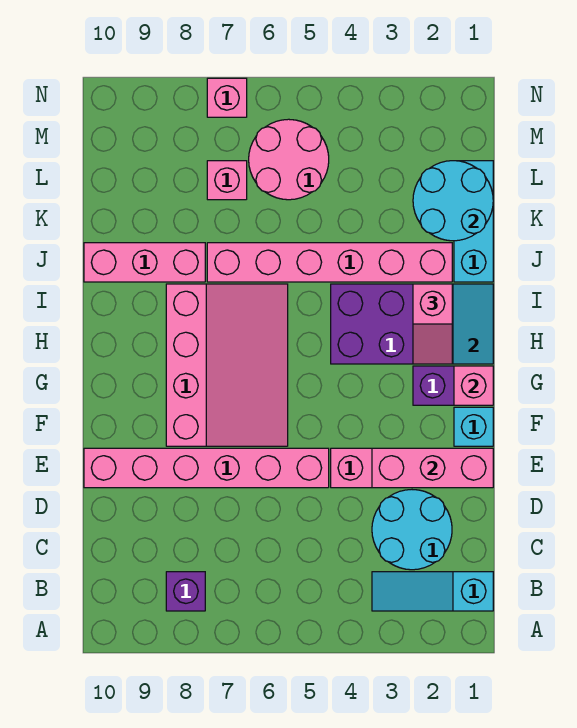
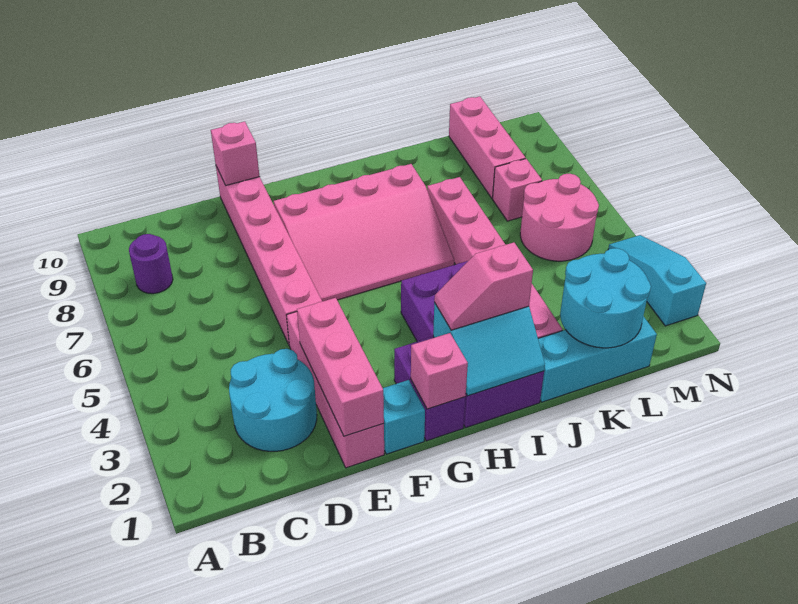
cyan 1x3 slope [372,572,493,611] -> cyan 1x3 slope moved to [608,235,706,326]
purple 1x1 brick [166,572,205,611] -> purple 1x1 round brick [129,234,173,294]
pink 1x3 brick [84,243,205,282] -> pink 1x3 brick moved to [449,96,526,198]
pink 1x1 brick [207,78,247,117] -> pink 1x1 brick moved to [211,121,260,185]

